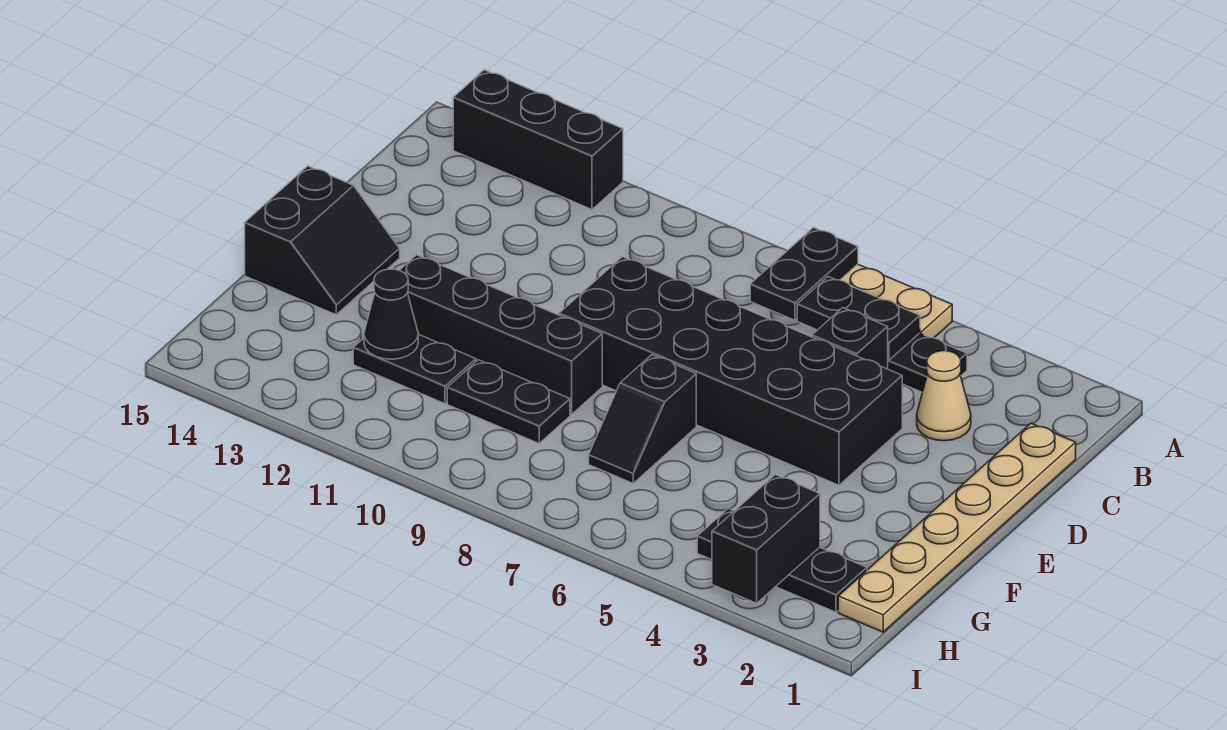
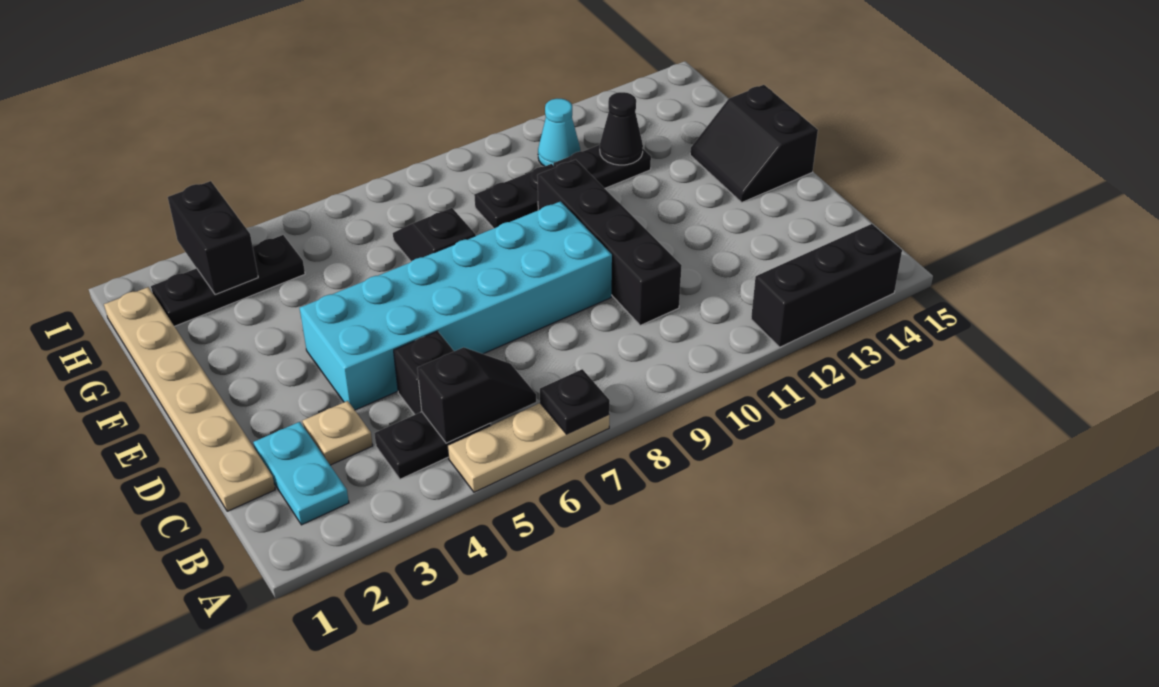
black 1x2 plate [750,228,858,320] -> black 1x1 plate [540,369,610,434]
none -> cyan 1x2 plate [253,422,349,525]
black 1x2 plate [797,277,920,360] -> black 1x2 slope [417,347,536,443]
tan 1x1 cone [917,351,971,441] -> tan 1x1 plate [302,401,373,465]
black 2x6 brick [559,257,902,485] -> cyan 2x6 brick [300,201,612,410]
black 1x4 brick [399,255,602,415] -> black 1x4 brick turned to [537,160,682,325]
none -> cyan 1x1 cone [538,99,580,167]

